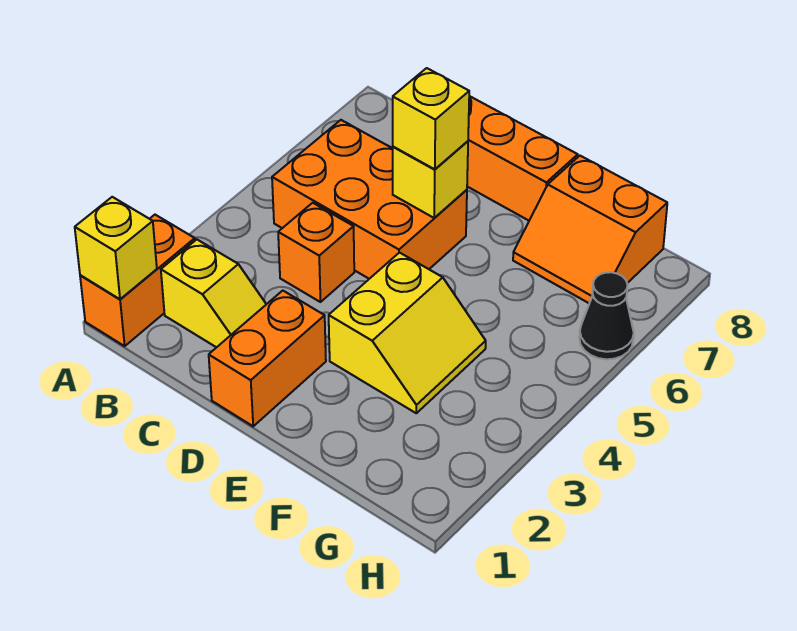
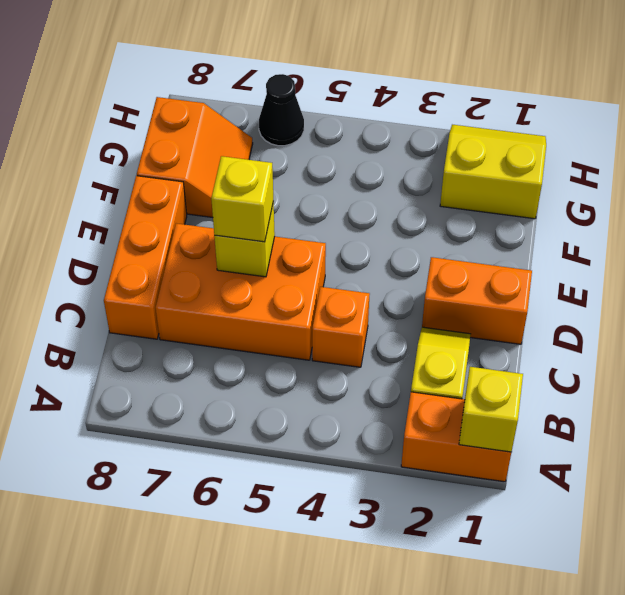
orange 2x3 brick [272,120,467,279] -> orange 2x3 brick turned to [155,223,326,360]
yellow 2x2 slope [329,253,486,413] -> yellow 2x2 slope moved to [440,125,546,219]

